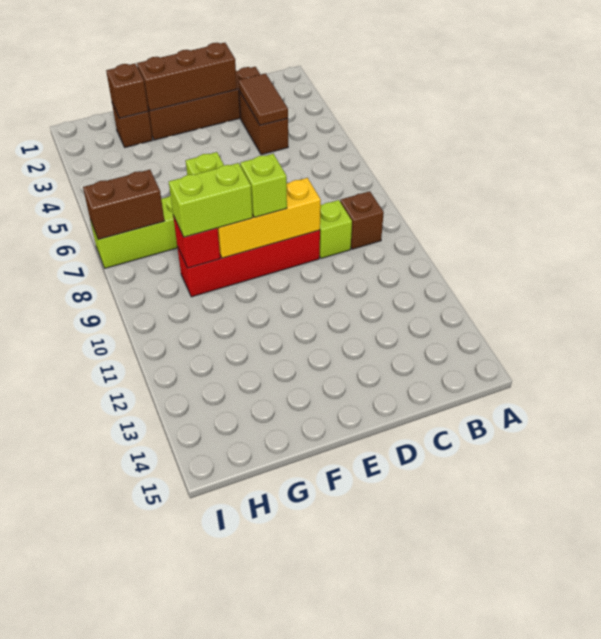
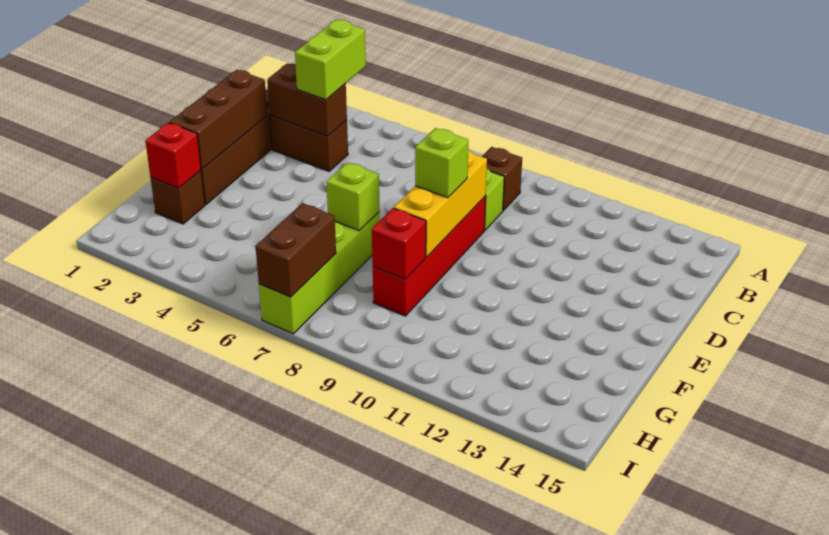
brown 1x2 tile [238,73,288,125] -> brown 1x2 brick [267,63,347,136]
lime 1x2 brick [169,163,253,237] -> lime 1x2 brick moved to [295,20,366,100]
brown 1x1 brick [106,64,148,118] -> red 1x1 brick [145,123,201,188]

